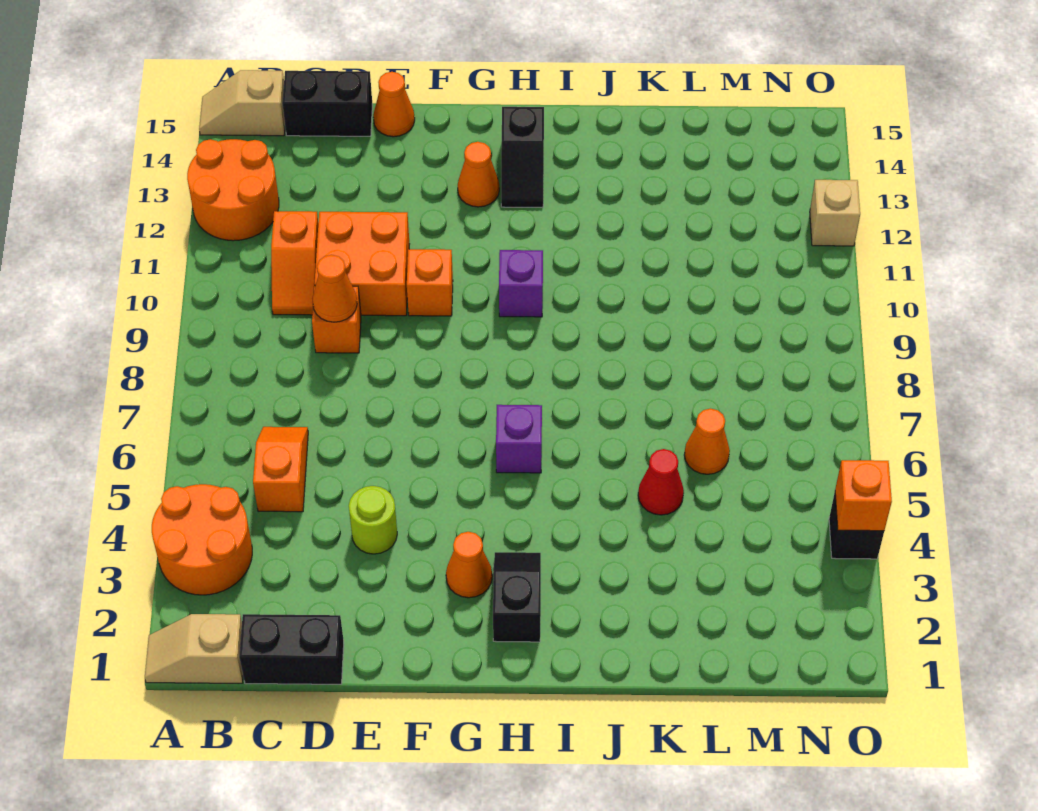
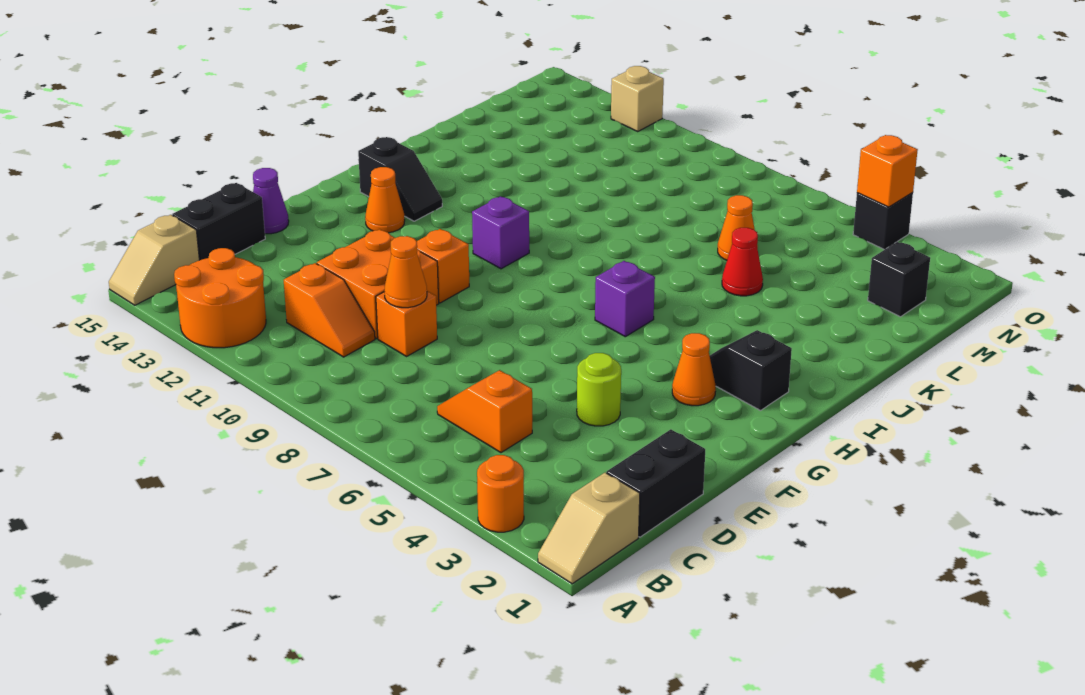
orange 2x2 round brick [152,484,252,595] -> orange 1x1 round brick [477,455,524,532]
orange 1x1 cone [373,72,415,137] -> purple 1x1 cone [253,168,289,234]
none -> black 1x1 brick [868,242,930,317]

